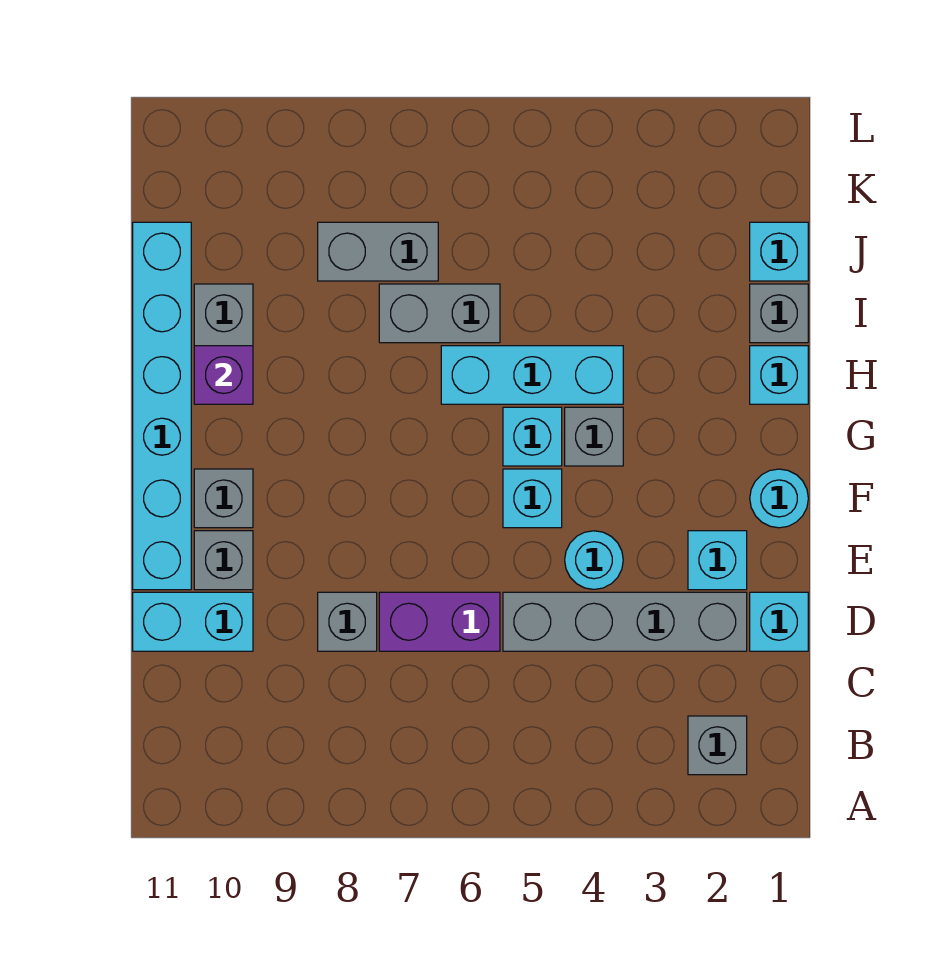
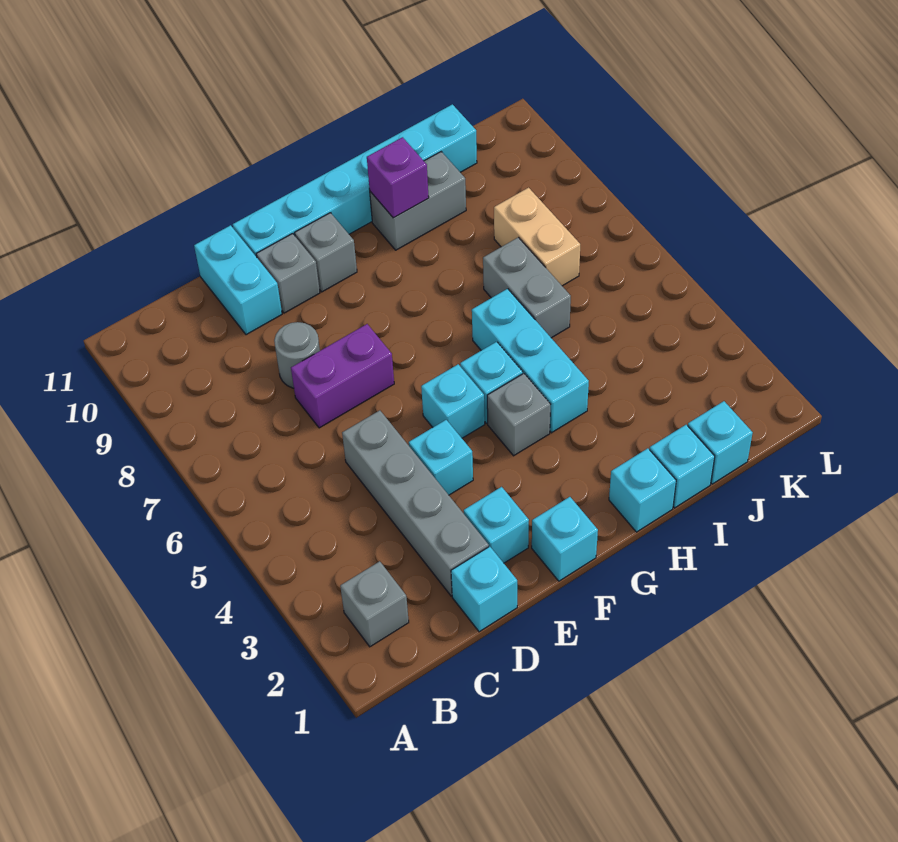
purple 1x2 brick [379,592,500,651] -> purple 1x2 brick turned to [291,324,394,428]
grey 1x1 brick [318,592,377,651] -> grey 1x1 round brick [274,322,320,388]
cyan 1x1 round brick [565,531,623,589] -> cyan 1x1 brick [409,420,473,495]
cyan 1x1 round brick [750,469,808,528] -> cyan 1x1 brick [532,497,598,581]
grey 1x1 brick [750,284,808,343] -> cyan 1x1 brick [650,425,715,508]
grey 1x2 brick [318,222,438,281] -> tan 1x2 brick [494,188,580,286]

